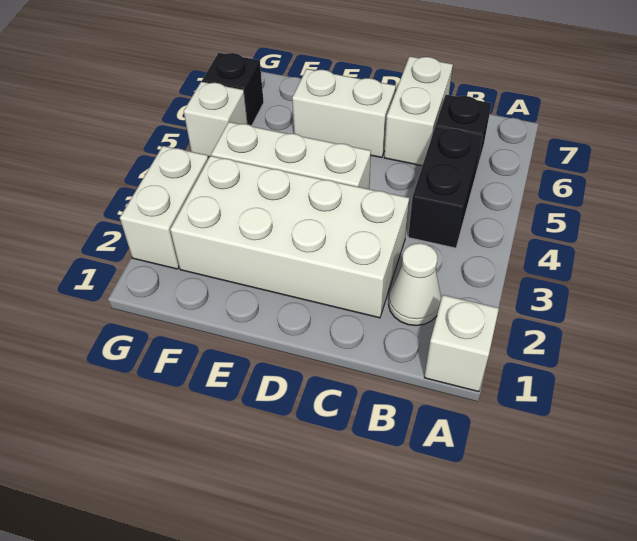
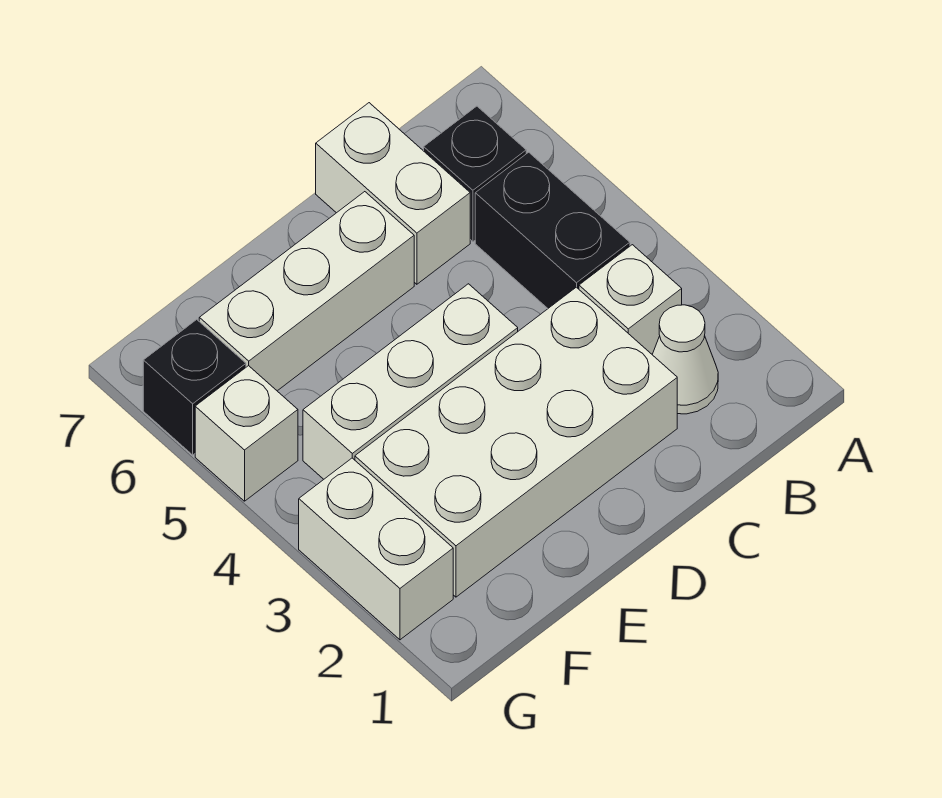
white 1x1 brick [424,295,499,392] -> white 1x1 brick moved to [579,245,682,354]
white 1x2 brick [292,69,396,158] -> white 1x3 brick [199,192,414,391]

